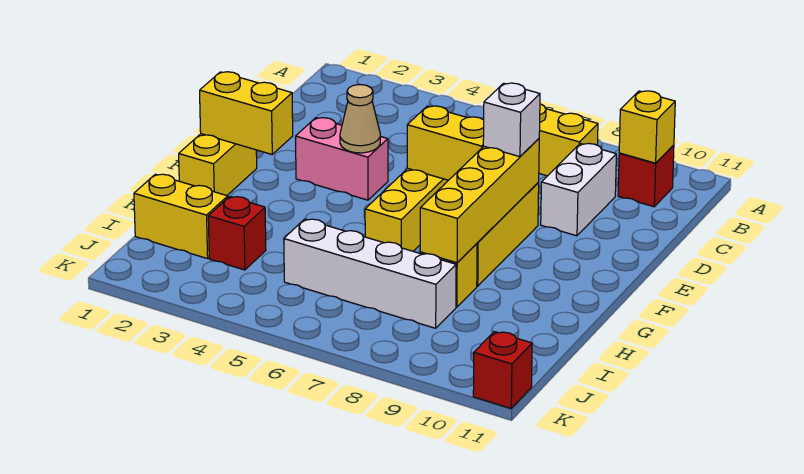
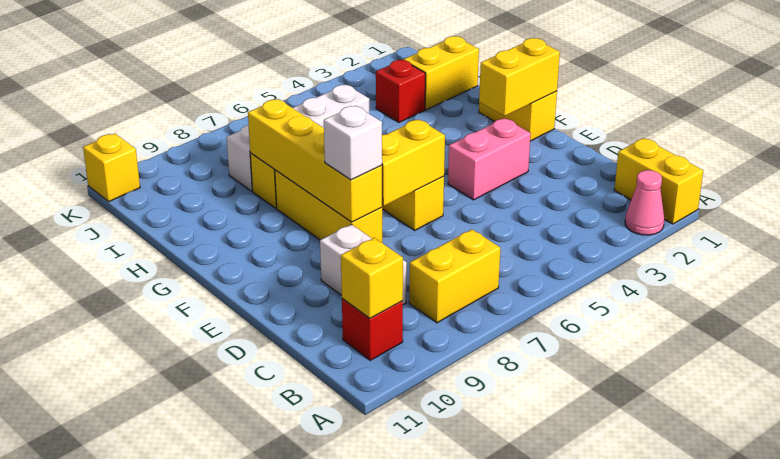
none -> yellow 1x2 brick [614,138,703,224]
none -> pink 1x1 cone [625,170,664,235]
tan 1x1 cone [340,85,380,153] -> none
red 1x1 brick [473,332,532,408] -> yellow 1x1 brick [83,134,140,201]

